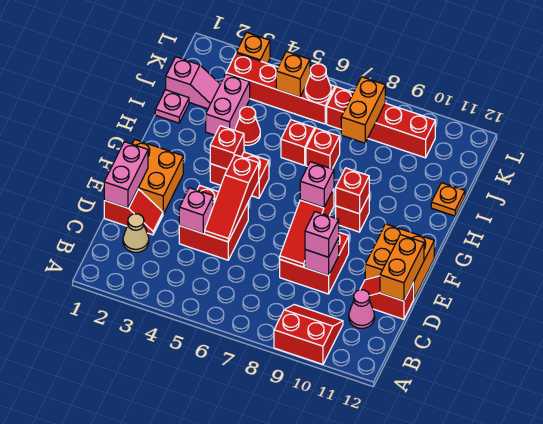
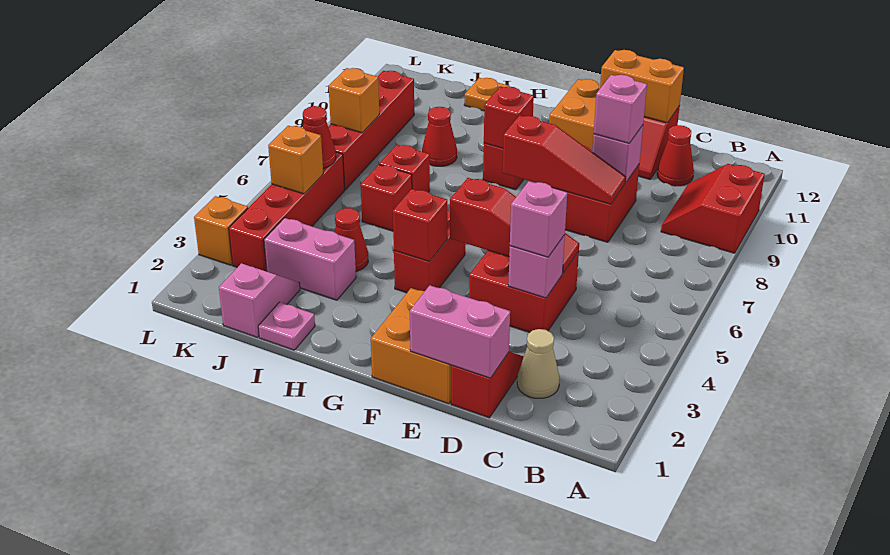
pink 1x1 cone [349,290,375,328] -> red 1x1 cone [657,125,694,186]
pink 1x1 brick [300,162,334,207] -> pink 1x1 brick moved to [510,181,567,257]
none -> red 1x1 cone [422,107,457,166]
orange 1x2 brick [341,77,385,143] -> orange 1x1 brick [329,68,379,133]

